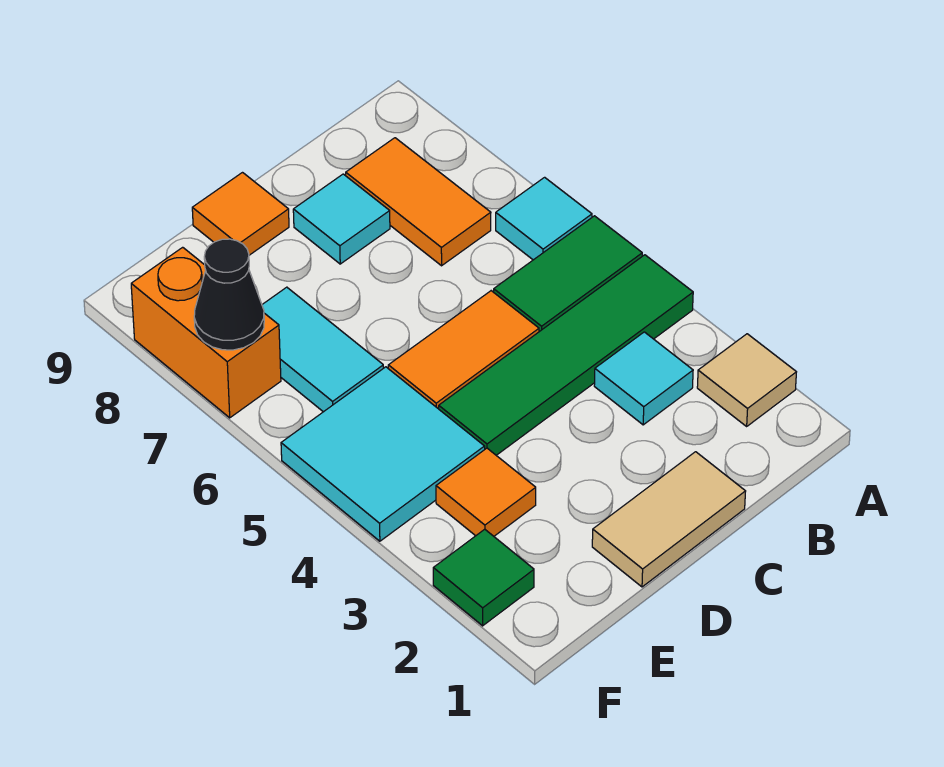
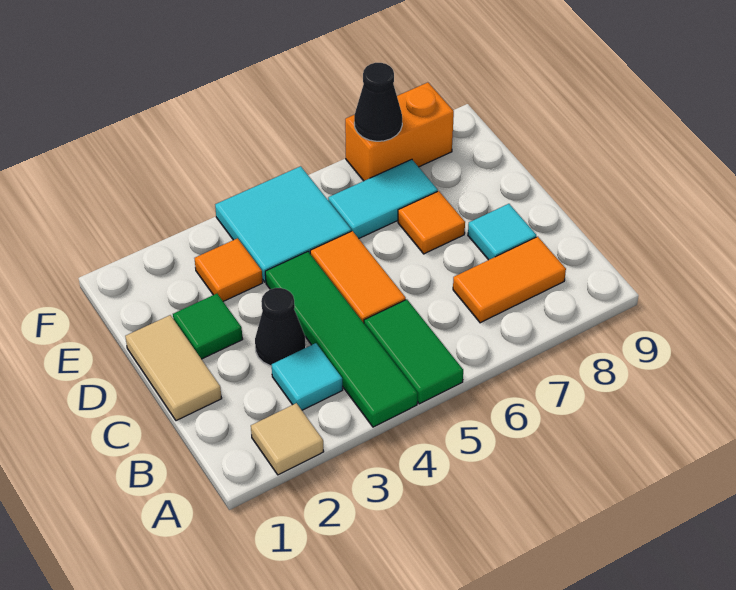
cyan 1x1 tile [496,177,592,260] -> none
none -> black 1x1 cone [255,288,306,366]
orange 1x1 tile [192,173,289,255] -> orange 1x1 tile moved to [398,191,465,254]
green 1x1 tile [433,529,534,626] -> green 1x1 tile moved to [173,294,243,359]

